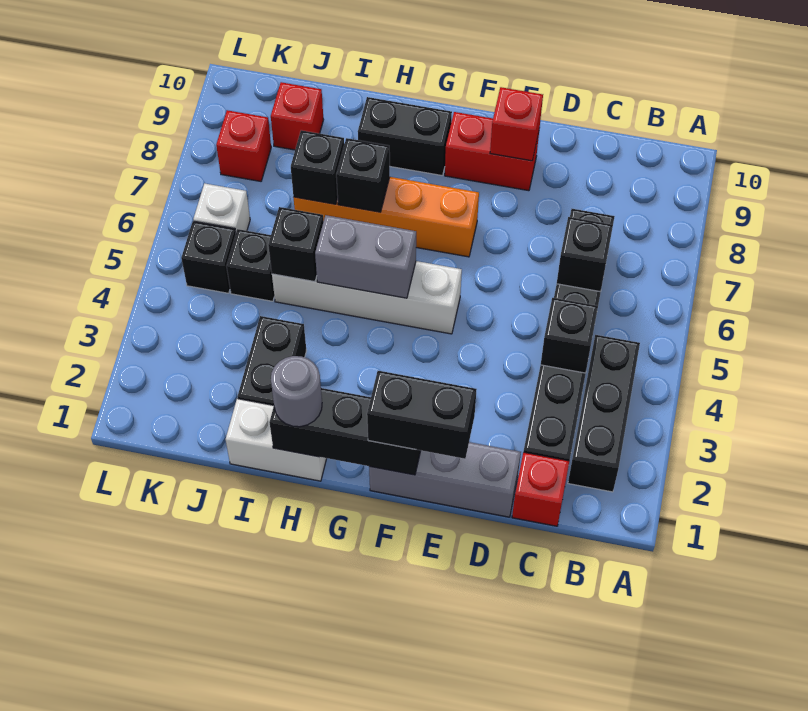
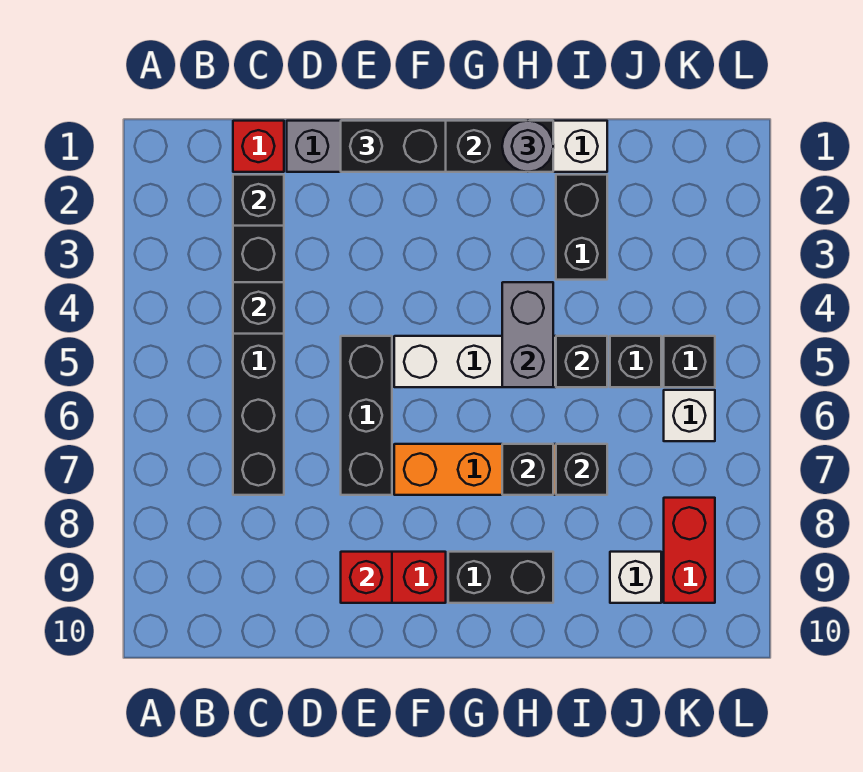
black 1x3 brick [568,335,640,492] -> black 1x3 brick moved to [341,336,392,495]
black 1x1 brick [557,217,613,292] -> black 1x1 brick moved to [233,175,284,226]
grey 1x2 brick [315,215,416,298] -> grey 1x2 brick turned to [502,282,553,387]
red 1x1 brick [271,82,324,150] -> white 1x1 brick [610,552,661,603]
red 1x1 brick [216,110,271,181] -> red 1x2 brick [664,498,715,603]

